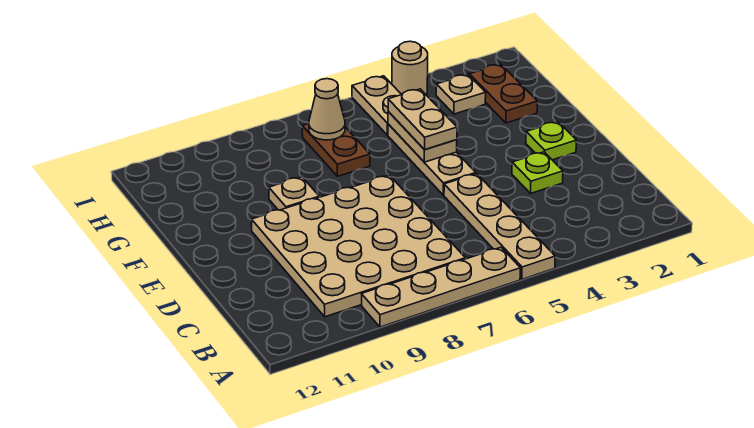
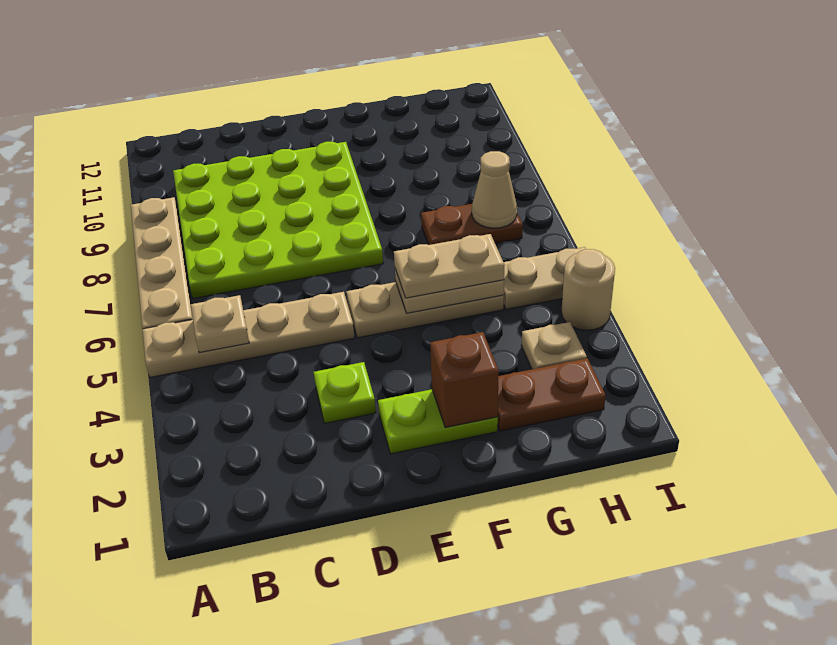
tan 4x4 plate [252,175,465,317] -> lime 4x4 plate [173,142,383,298]
lime 1x1 plate [526,122,576,160] -> lime 1x2 plate [378,389,498,454]
none -> brown 1x1 brick [430,332,499,428]
tan 1x1 plate [269,177,319,210] -> tan 1x1 plate moved to [191,295,249,353]

